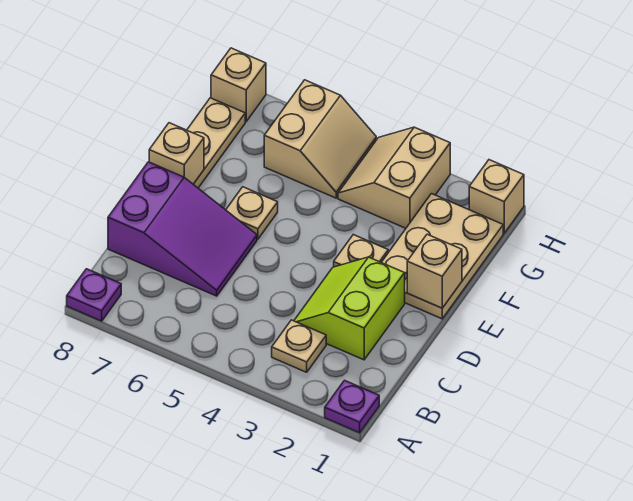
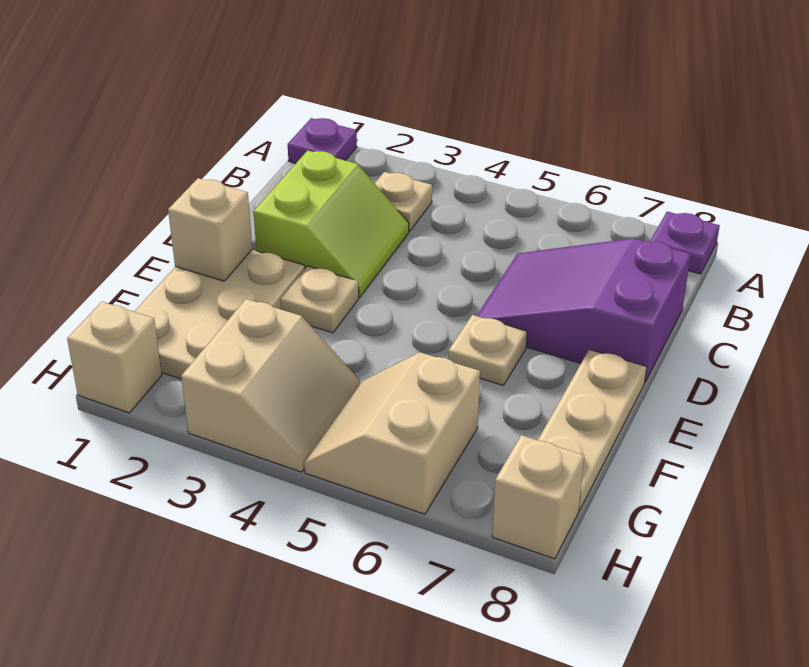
tan 1x1 brick [149,123,204,184] -> none

